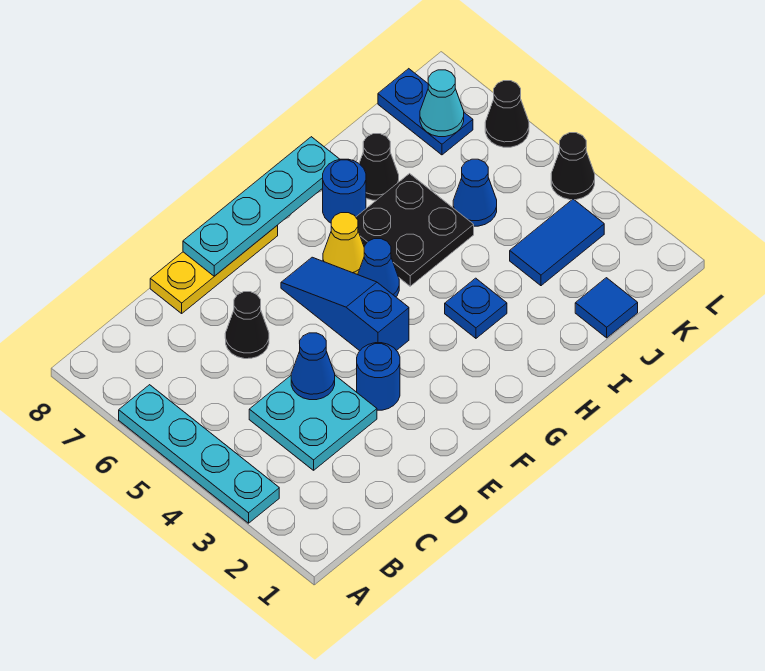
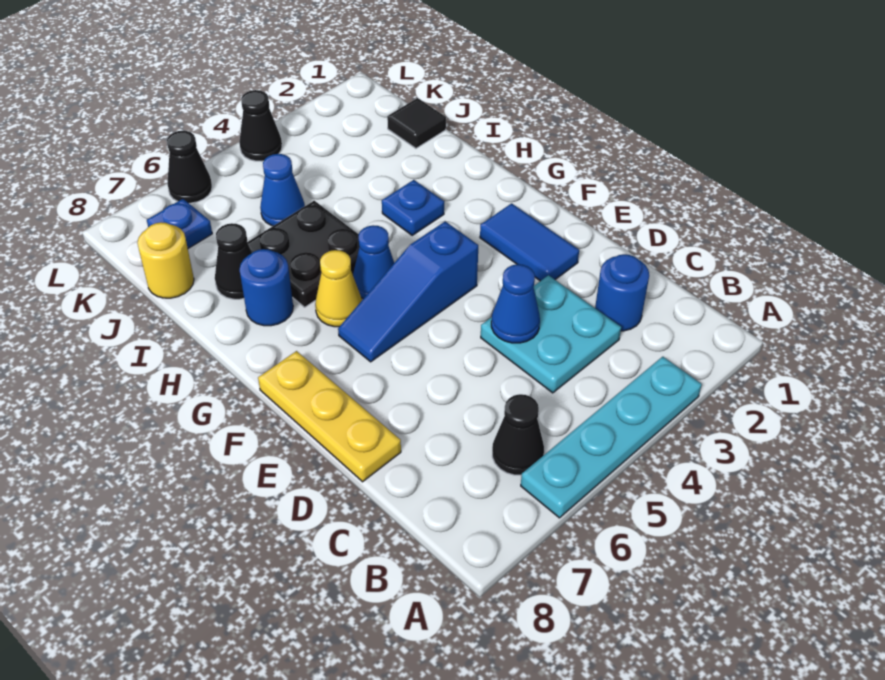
black 1x1 cone [225,292,269,359] -> black 1x1 cone moved to [492,394,544,475]
blue 1x1 round brick [357,343,400,410] -> blue 1x1 round brick moved to [595,254,649,331]
cyan 1x4 plate [183,137,340,276] -> none
blue 1x1 tile [575,278,638,338] -> black 1x1 tile [387,98,446,148]
blue 1x2 tile [510,199,604,286] -> blue 1x2 tile moved to [480,203,579,281]
none -> yellow 1x1 round brick [137,222,194,298]
blue 1x2 plate [378,69,473,155] -> blue 1x1 plate [147,199,212,248]
cyan 1x1 cone [420,70,464,137] -> none

